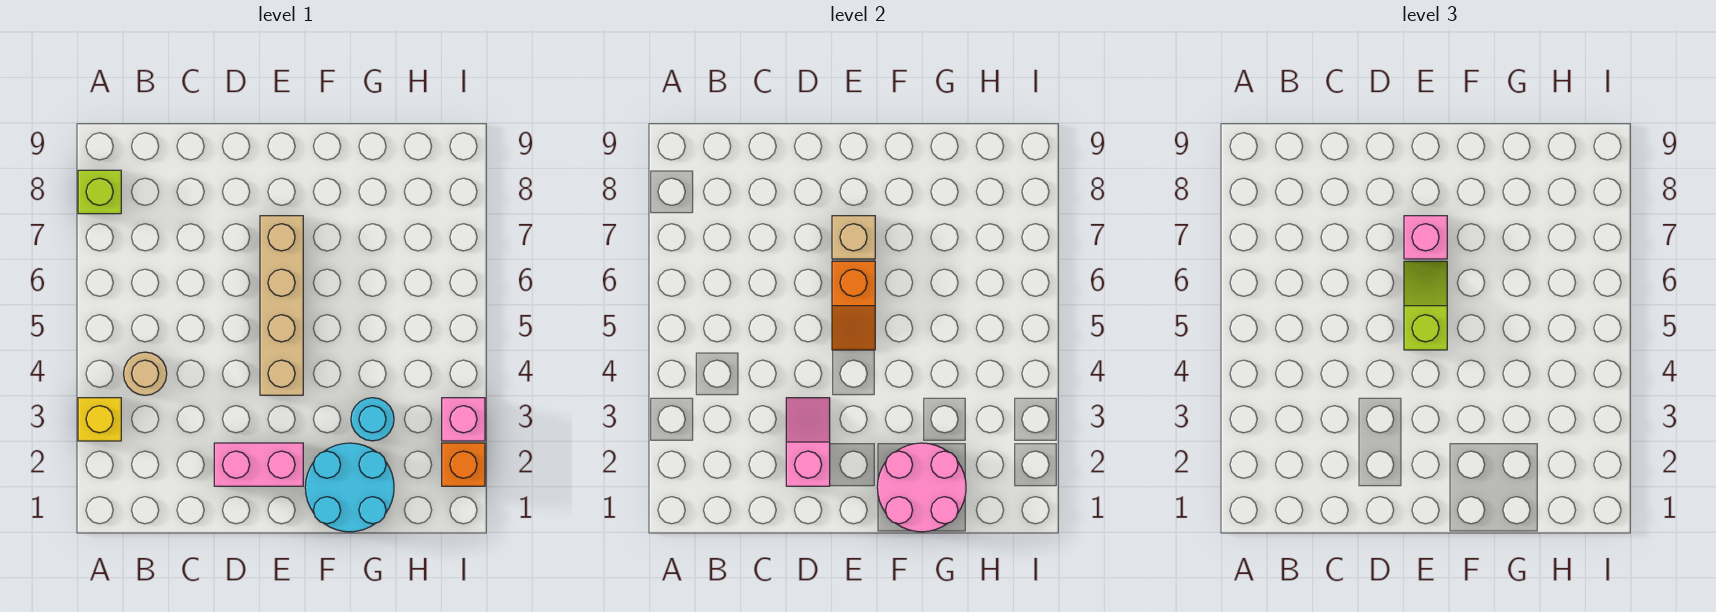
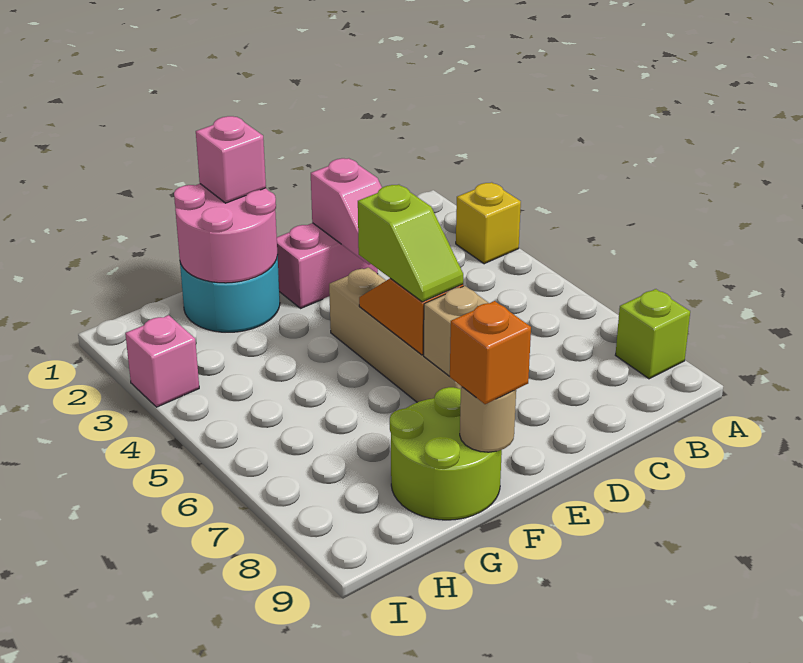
tan 1x1 round brick [124,352,167,395] -> tan 1x1 round brick moved to [460,386,516,452]
pink 1x1 brick [1404,216,1447,259] -> pink 1x1 brick moved to [196,116,266,203]
none -> lime 2x2 round brick [390,387,502,520]
cyan 1x1 round brick [351,398,394,441] -> none
orange 1x1 brick [442,443,485,486] -> orange 1x1 brick moved to [450,301,531,404]

